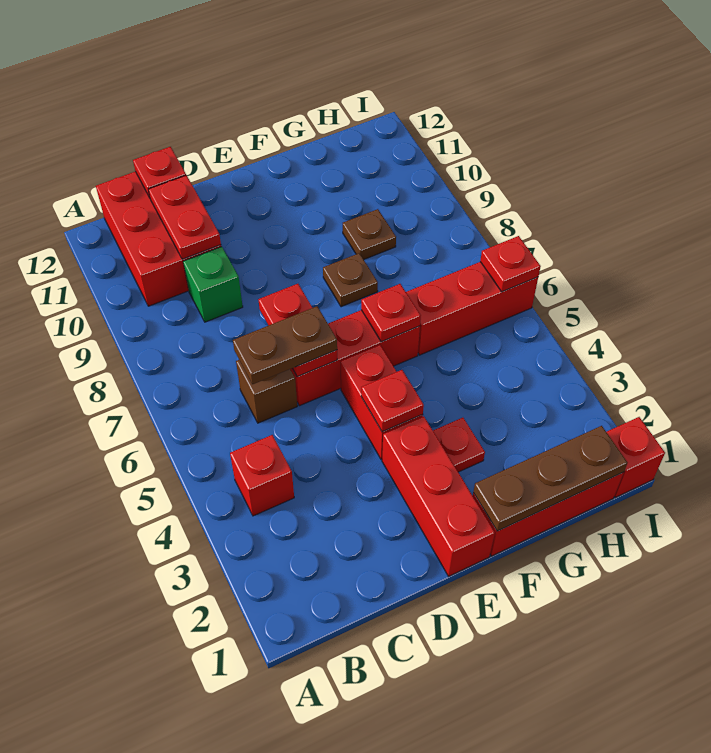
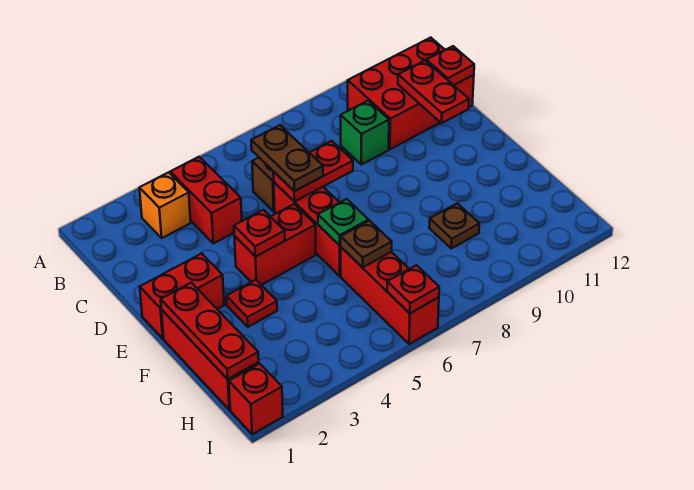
none -> orange 1x1 brick [139,172,191,238]
red 1x1 brick [230,435,294,516] -> red 1x2 brick [170,157,242,243]
red 1x2 plate [148,175,221,259] -> red 1x2 plate turned to [398,61,469,123]
red 1x3 brick [382,416,495,576] -> red 1x2 brick [140,253,224,339]
brown 1x3 plate [473,426,628,531] -> red 1x3 plate [161,283,259,379]
red 1x1 plate [361,284,421,342] -> green 1x1 plate [318,199,369,245]
brown 1x1 plate [323,253,378,307] -> brown 1x1 plate moved to [341,221,392,268]

